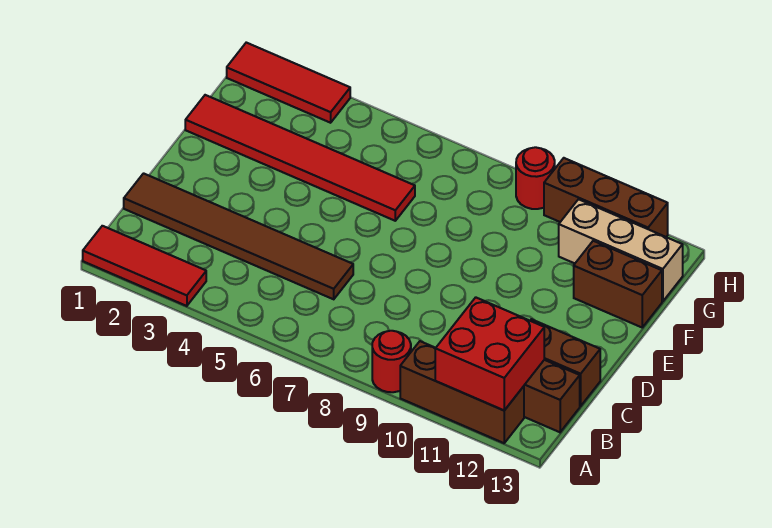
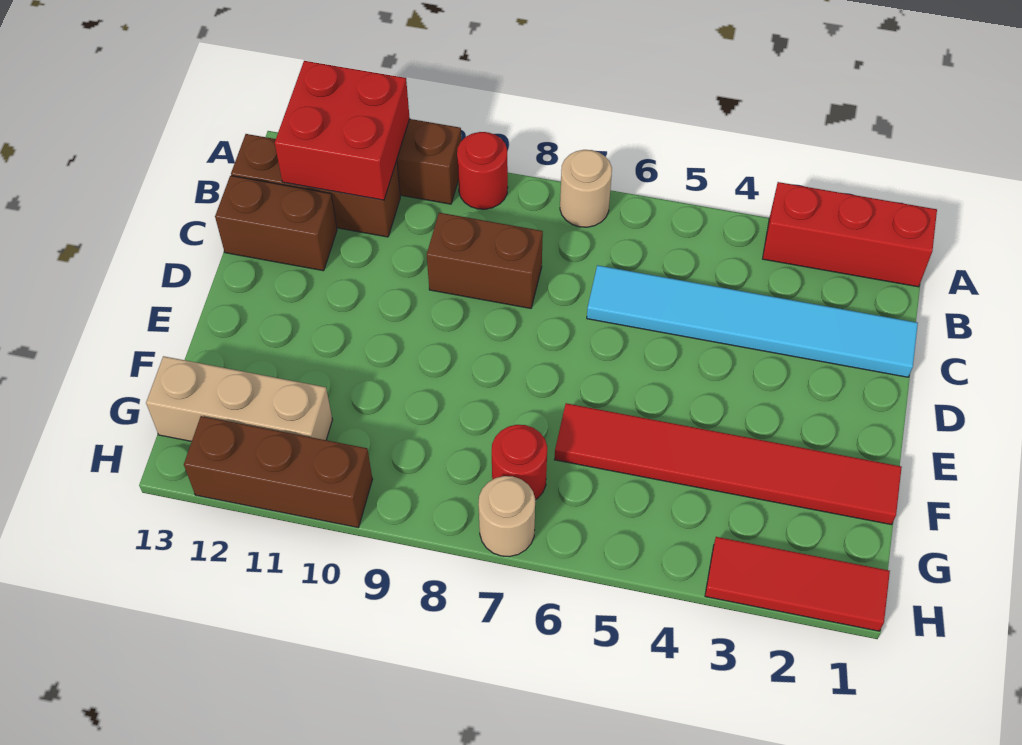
red 1x3 tile [83,226,206,306] -> red 1x3 brick [763,182,937,287]
none -> tan 1x1 round brick [560,150,612,227]
brown 1x6 tile [124,173,353,299] -> cyan 1x6 tile [587,265,918,377]
brown 1x2 brick [574,241,662,327] -> brown 1x2 brick moved to [427,213,543,308]
none -> tan 1x1 round brick [478,476,535,556]
red 1x1 round brick [516,147,555,209] -> red 1x1 round brick moved to [492,425,547,500]

